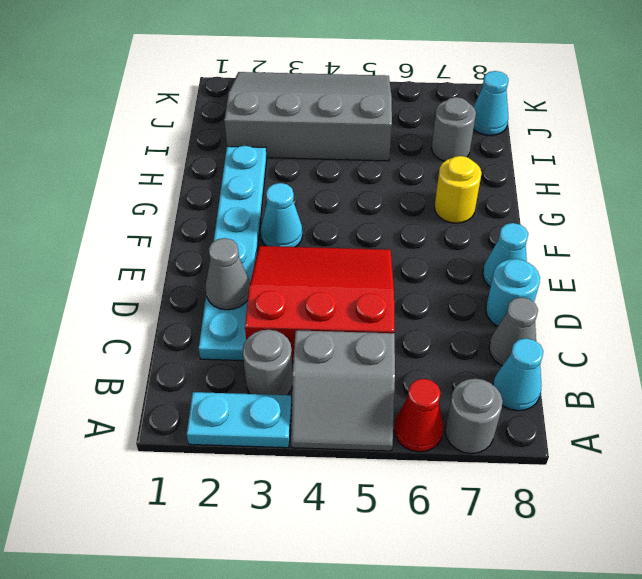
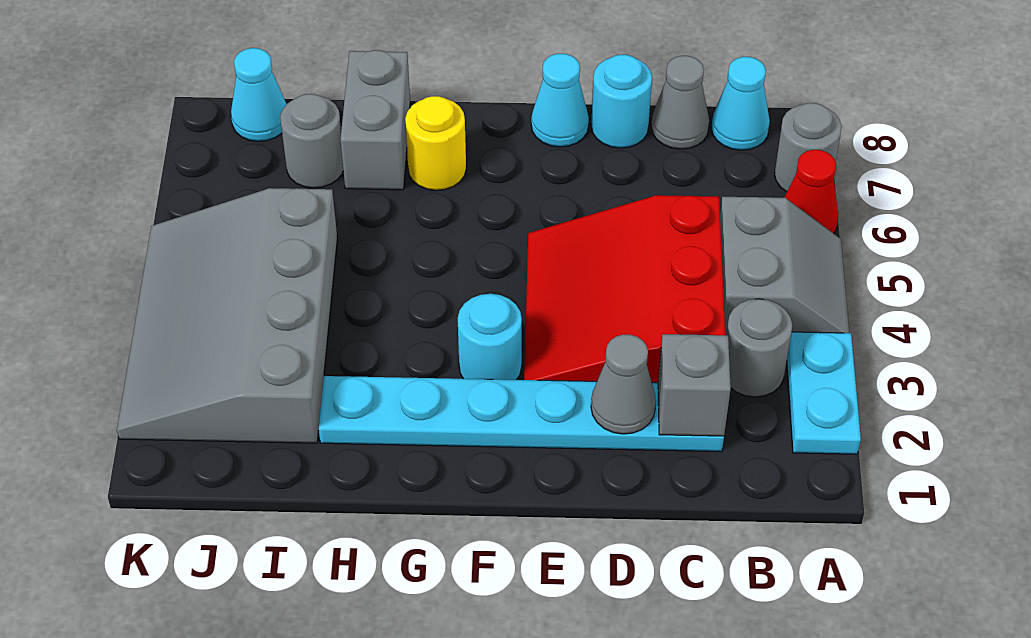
none -> grey 1x1 brick [658,334,731,436]
cyan 1x1 cone [261,183,303,247] -> cyan 1x1 round brick [458,294,522,380]
none -> grey 1x2 brick [341,50,410,190]

